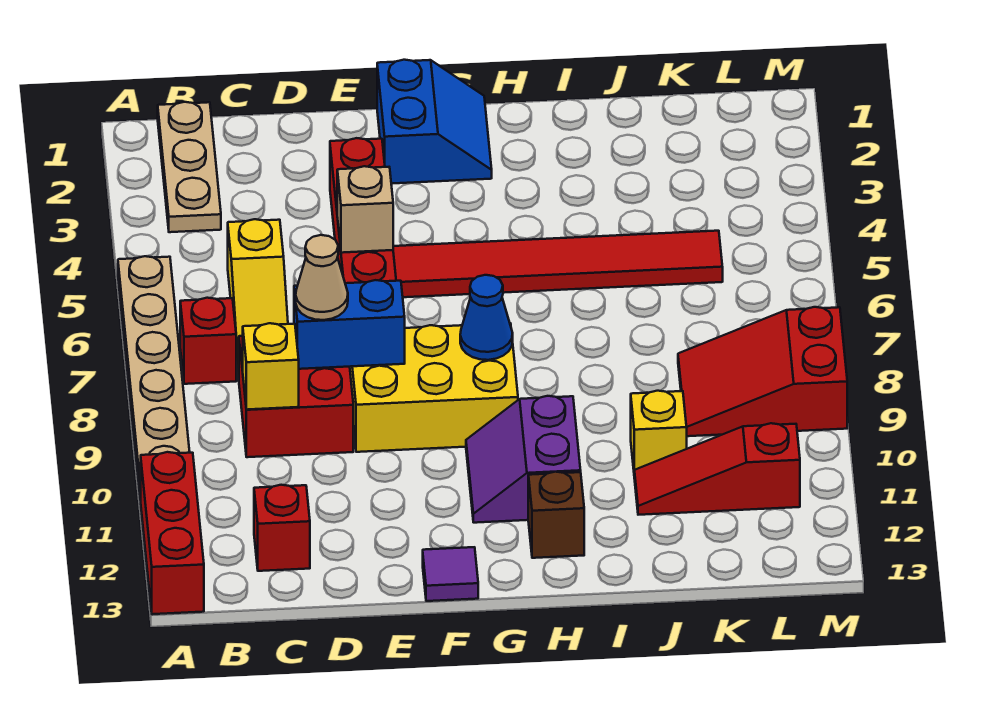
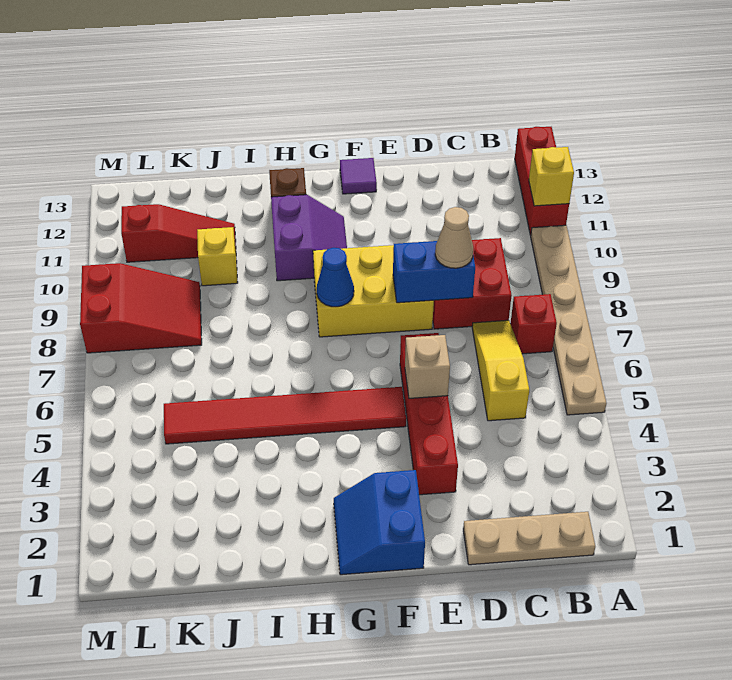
tan 1x3 plate [158,102,221,232] -> tan 1x3 plate turned to [463,512,595,565]
yellow 1x1 brick [243,323,299,410] -> yellow 1x1 brick moved to [529,147,574,206]
red 1x1 brick [254,485,310,571] -> none

